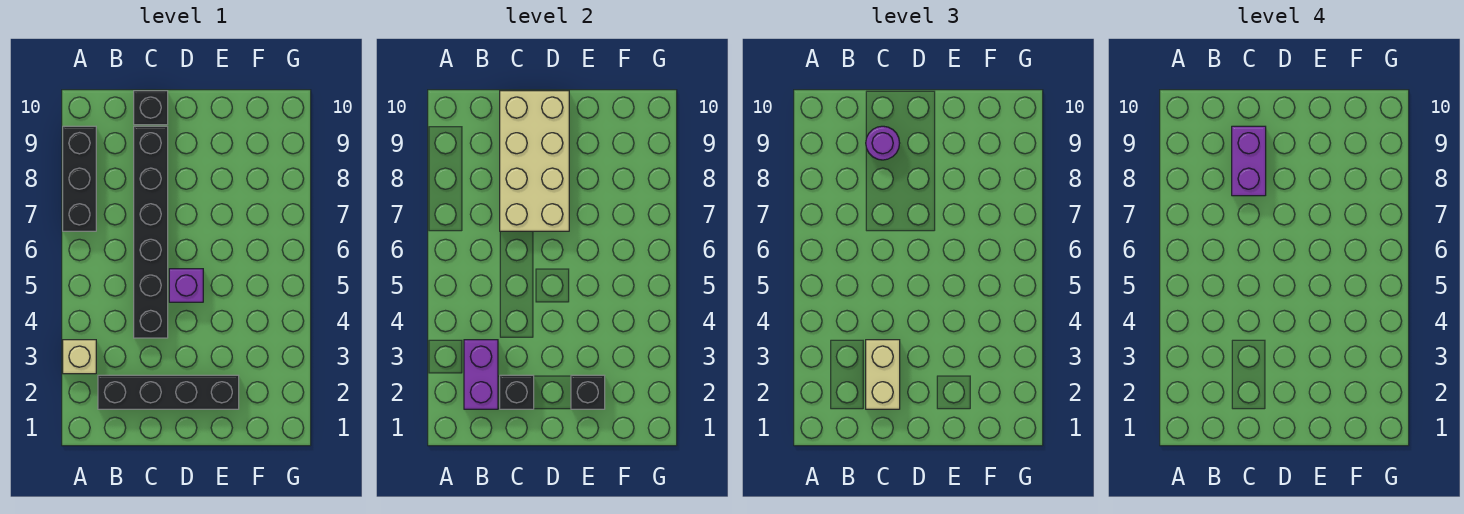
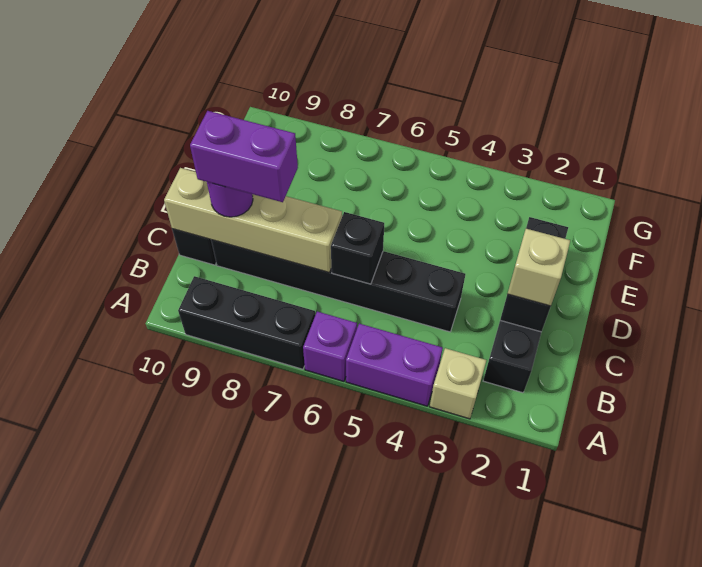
purple 1x2 brick [464,340,498,409] -> purple 1x2 brick moved to [346,324,443,406]
tan 1x2 brick [866,340,900,409] -> tan 1x1 brick [507,229,570,306]
tan 2x4 brick [500,91,569,231] -> tan 1x4 brick [164,168,342,273]
purple 1x1 brick [169,269,203,302] -> purple 1x1 brick moved to [303,312,357,381]
black 1x1 brick [571,375,605,409] -> black 1x1 brick moved to [331,212,384,284]

